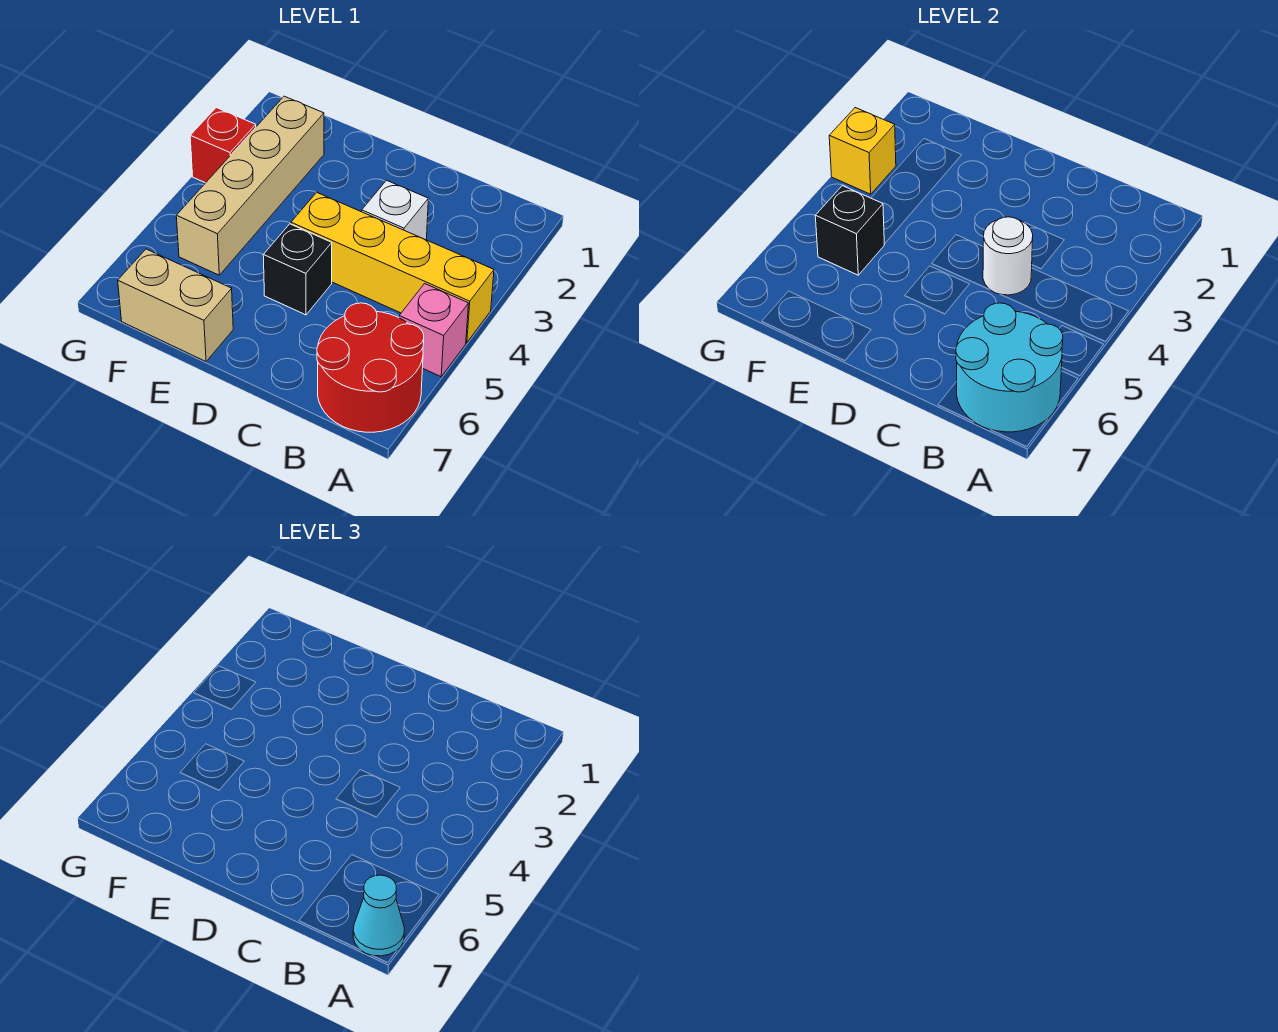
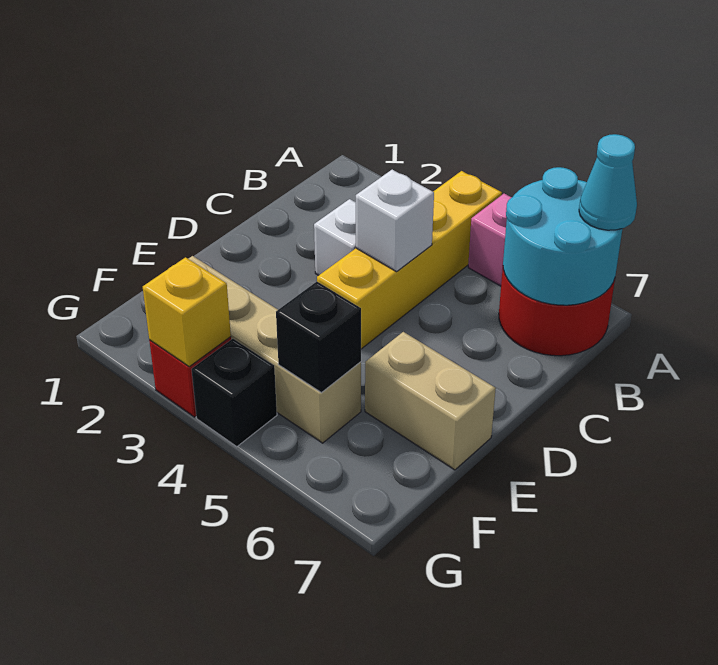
white 1x1 round brick [983,217,1033,295] -> white 1x1 brick [356,170,434,272]
black 1x1 brick [263,224,332,315] -> black 1x1 brick moved to [191,339,277,447]
tan 1x2 brick [118,249,233,361] -> tan 1x2 brick turned to [365,332,496,470]

